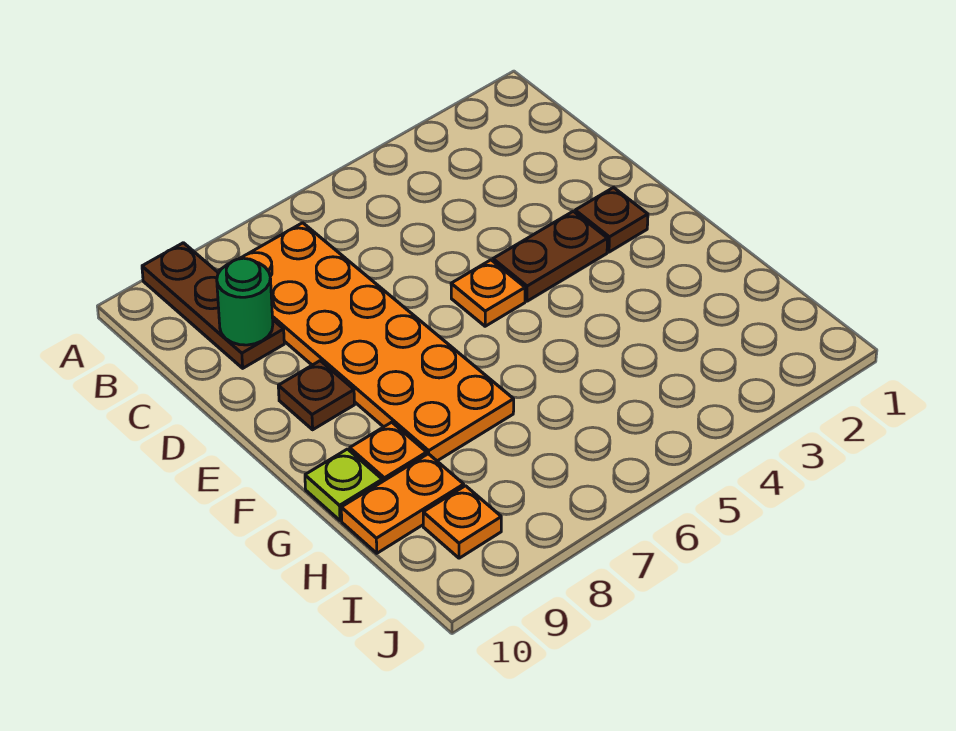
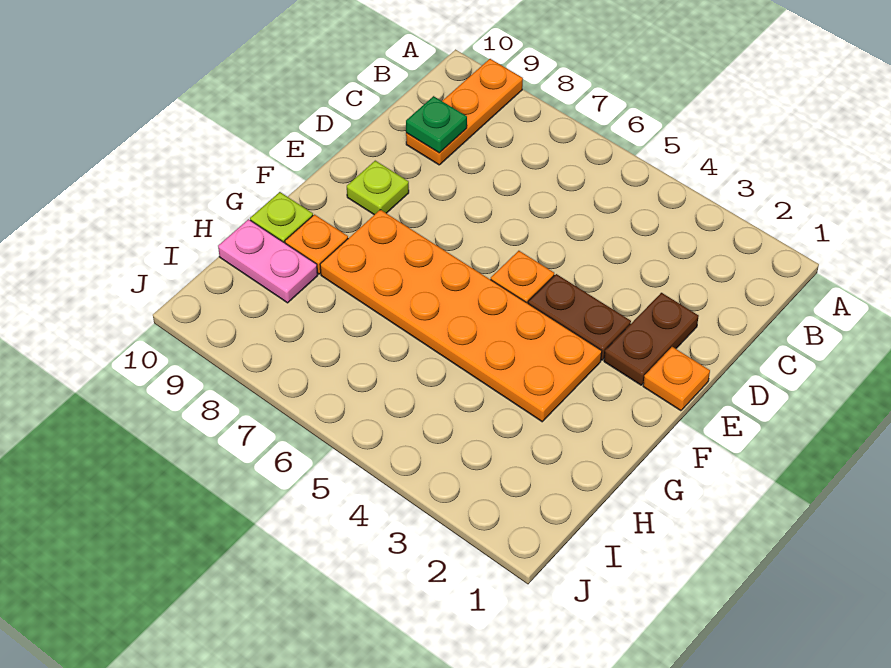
brown 1x3 plate [142,243,284,368] -> orange 1x3 plate [406,59,523,165]
orange 2x6 plate [219,223,514,461] -> orange 2x6 plate turned to [320,210,602,422]
green 1x1 round brick [217,258,273,345] -> green 1x1 plate [406,96,467,153]
brown 1x1 plate [575,188,648,252] -> brown 1x2 plate [604,293,699,385]
brown 1x1 plate [278,361,355,430] -> lime 1x1 plate [347,161,409,215]
orange 1x2 plate [341,454,464,553] -> pink 1x2 plate [218,219,318,303]
orange 1x1 plate [423,486,501,558] -> orange 1x1 plate moved to [643,347,710,411]

